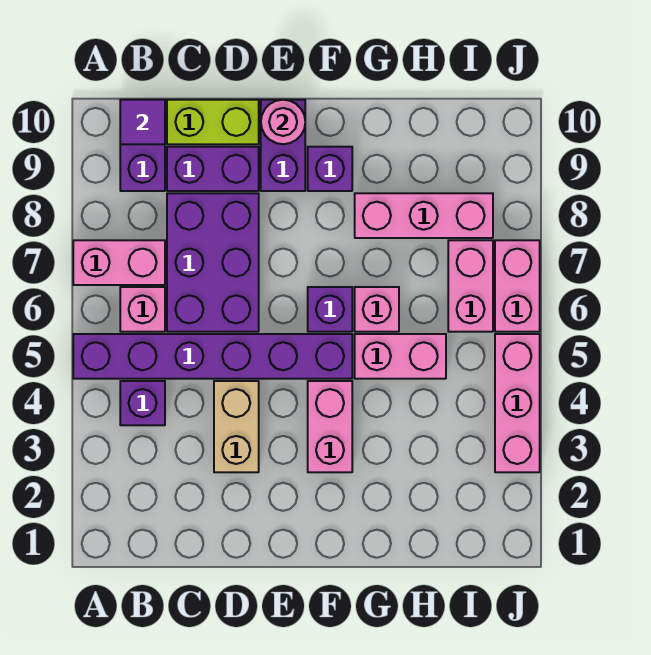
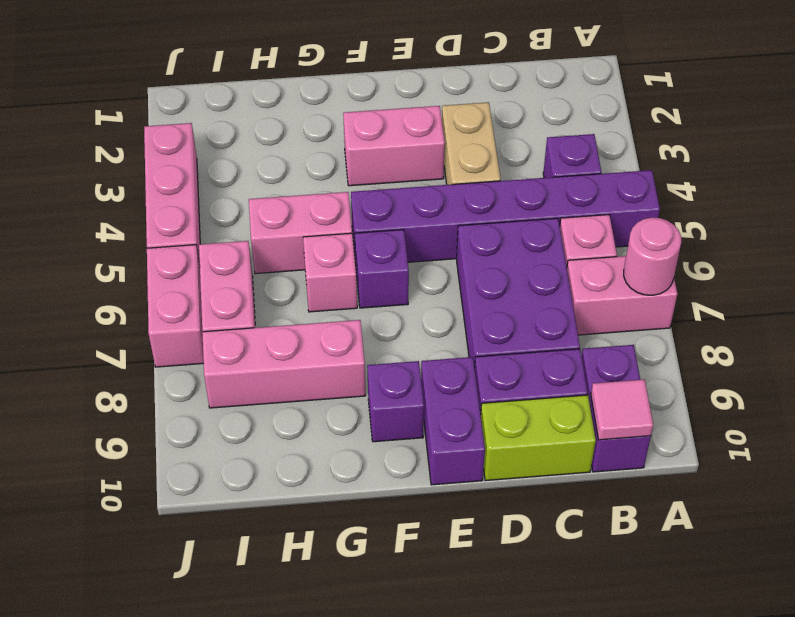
purple 1x1 tile [120,100,165,144] -> pink 1x1 tile [591,379,653,440]
pink 1x1 round brick [261,100,305,144] -> pink 1x1 round brick moved to [624,218,681,295]
pink 1x2 brick [308,381,352,472] -> pink 1x2 brick turned to [343,106,445,186]

